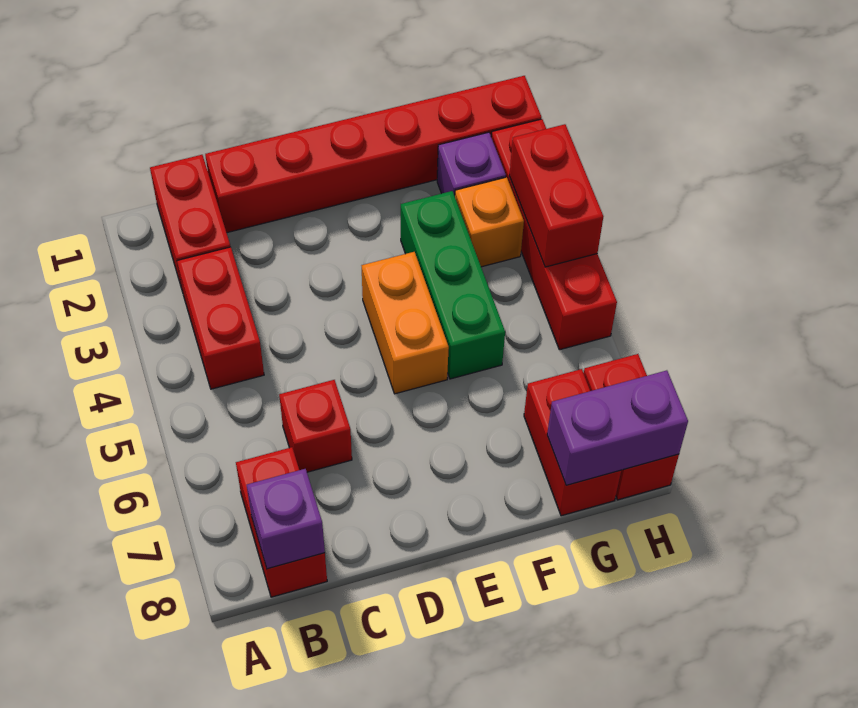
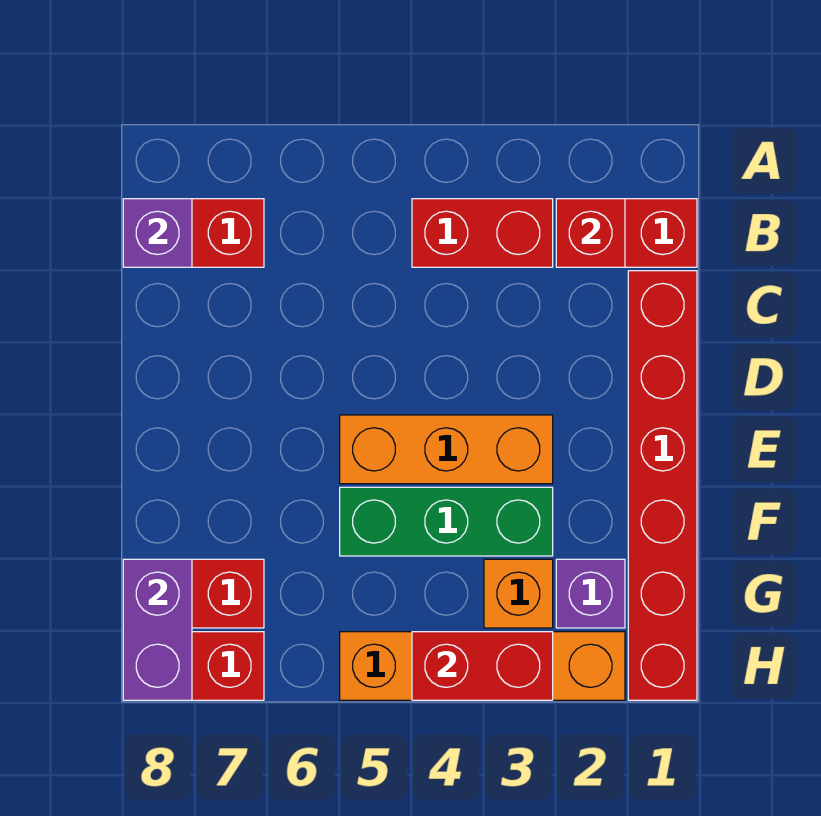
red 1x1 brick [279,380,352,472] -> red 1x1 brick moved to [556,199,625,267]
orange 1x2 brick [362,252,449,394] -> orange 1x3 brick [340,415,553,484]
red 1x4 brick [491,119,617,350] -> orange 1x4 brick [340,632,625,700]

